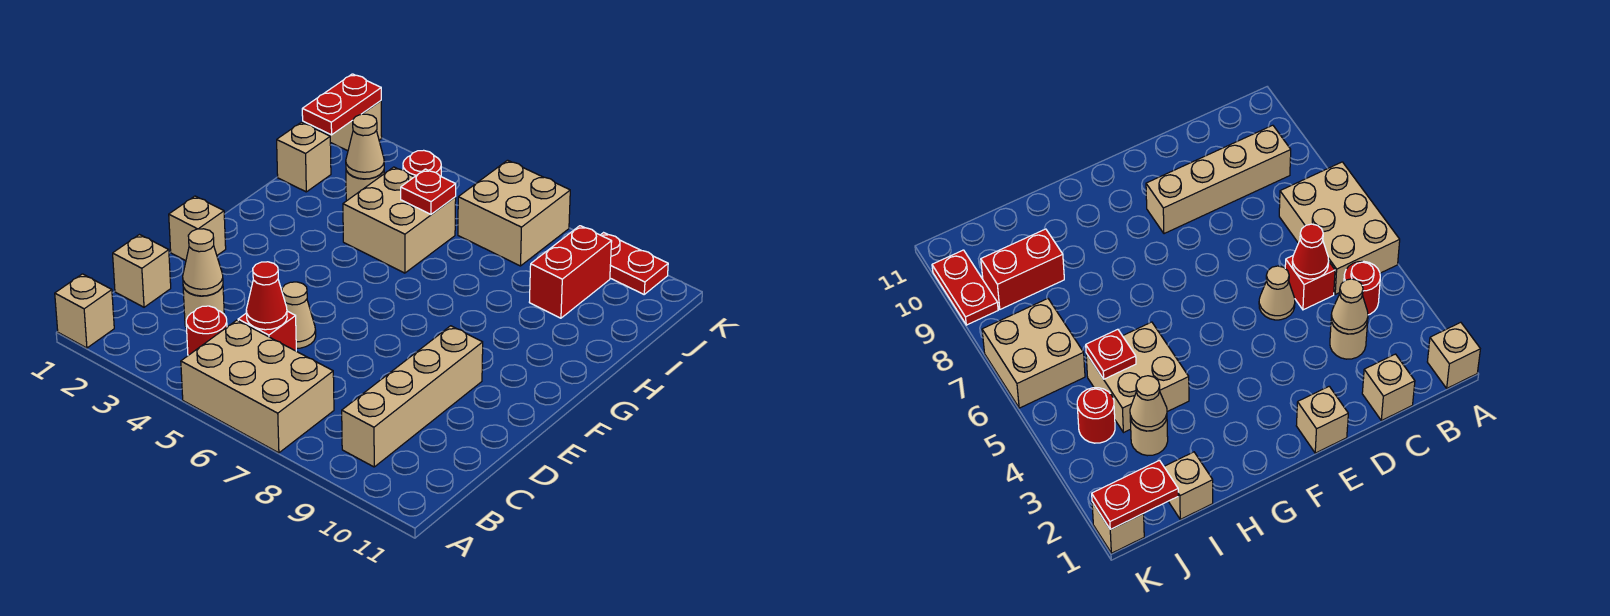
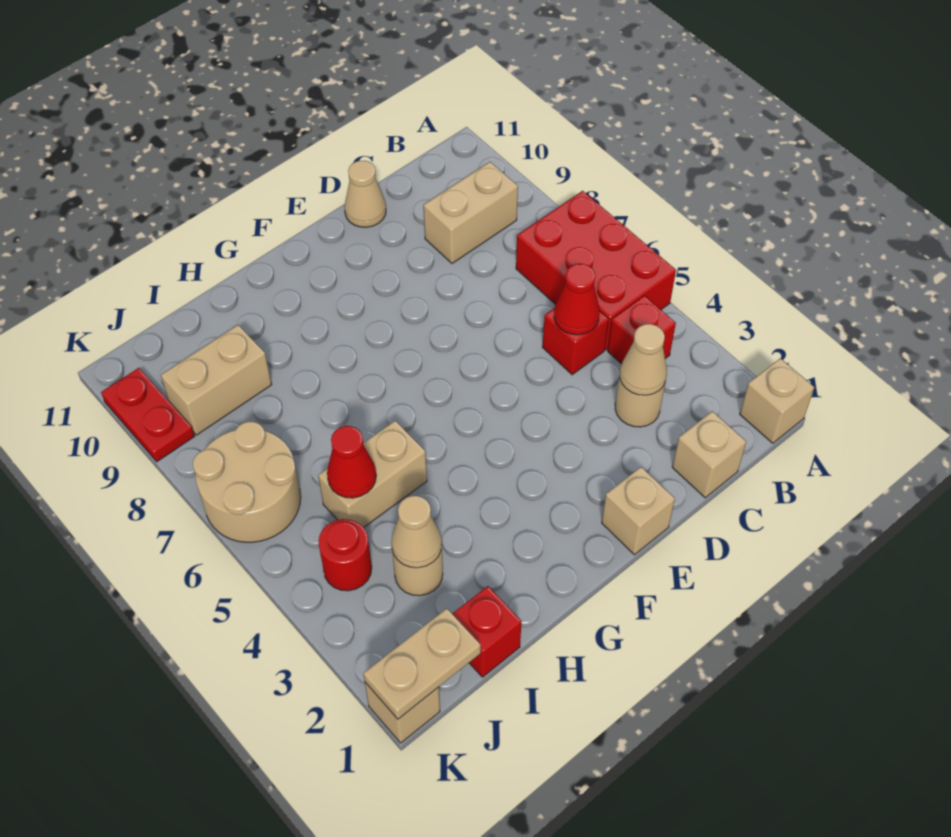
tan 2x3 brick [181,320,334,453] -> red 2x3 brick [516,191,676,350]
red 1x1 round brick [186,306,227,355] -> red 1x1 brick [608,296,676,364]
tan 1x4 brick [342,326,483,467] -> tan 1x2 brick [424,162,518,263]
tan 1x1 cone [282,282,316,348] -> tan 1x1 cone moved to [344,161,386,227]
tan 2x2 brick [343,167,456,273] -> tan 1x2 brick [318,421,427,528]
tan 1x1 brick [277,122,331,192] -> red 1x1 brick [452,586,522,677]
red 1x1 plate [401,169,456,214] -> red 1x1 cone [327,426,376,498]
red 1x2 brick [529,226,612,318] -> tan 1x2 brick [161,325,272,435]
red 1x2 plate [302,74,381,135] -> tan 1x2 plate [363,608,481,719]
tan 2x2 brick [458,160,570,266] -> tan 2x2 round brick [193,422,301,542]

